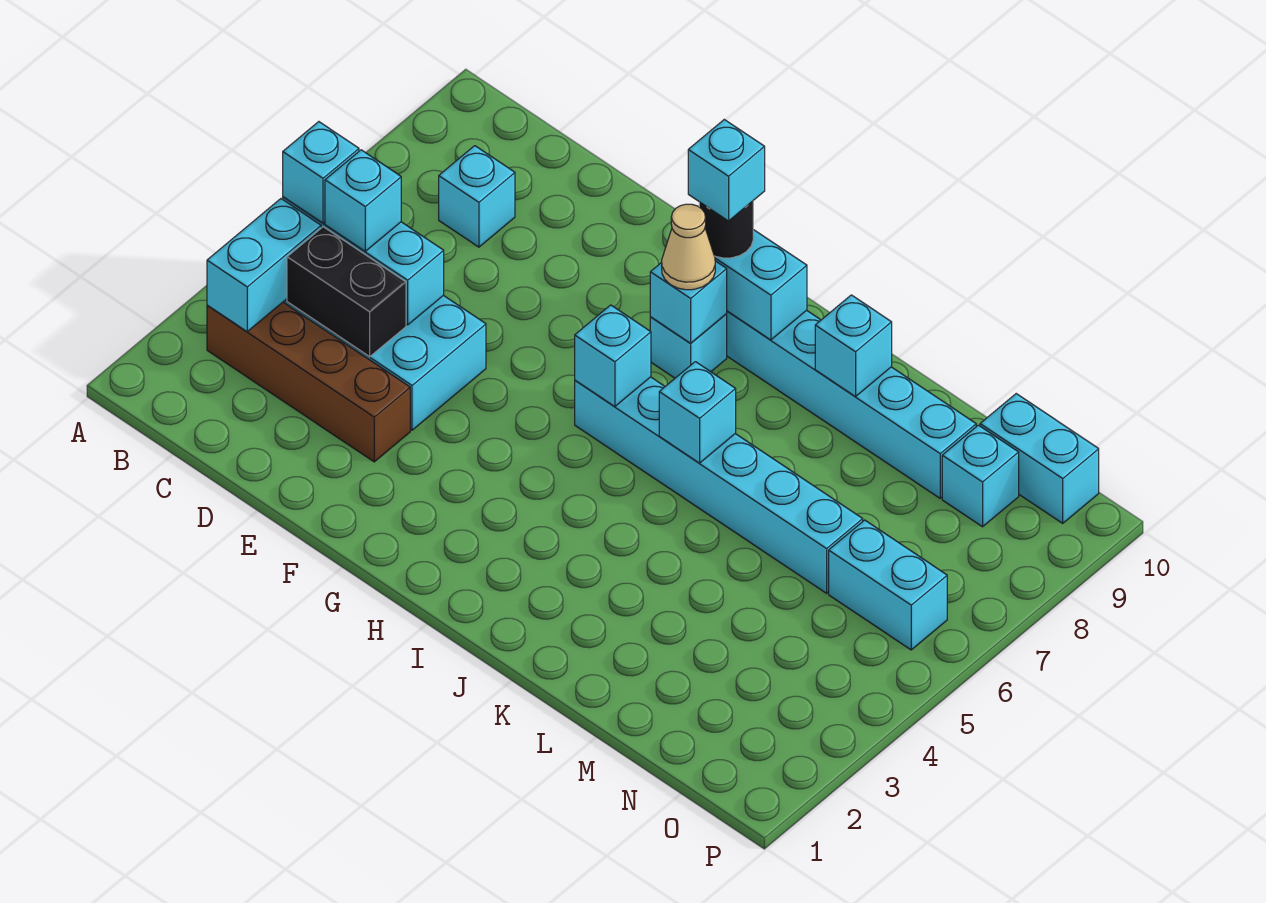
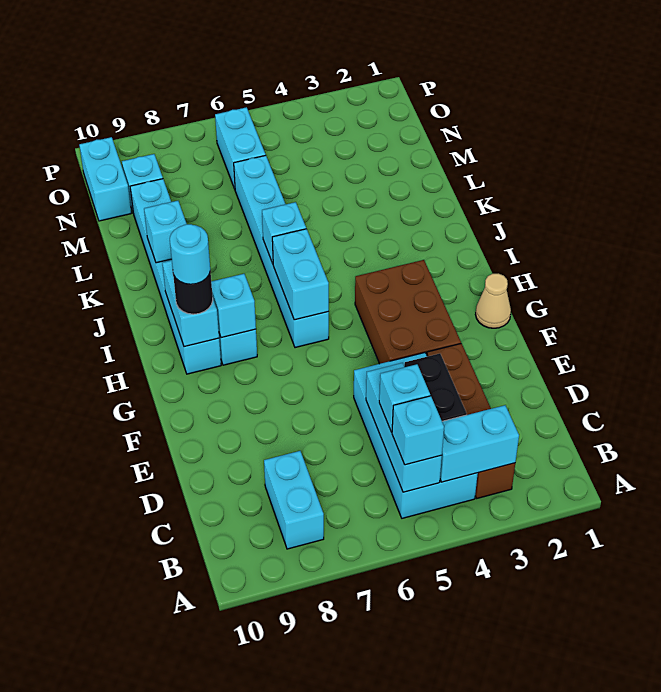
cyan 1x1 brick [439,146,515,247] -> cyan 1x2 brick [264,451,324,549]
none -> brown 2x3 brick [355,260,461,364]
cyan 1x1 brick [575,305,651,407] -> cyan 1x2 brick [272,229,329,320]
tan 1x1 cone [662,204,715,290] -> tan 1x1 cone moved to [476,274,511,328]
cyan 1x1 brick [688,120,765,221] -> cyan 1x1 round brick [170,224,210,284]

